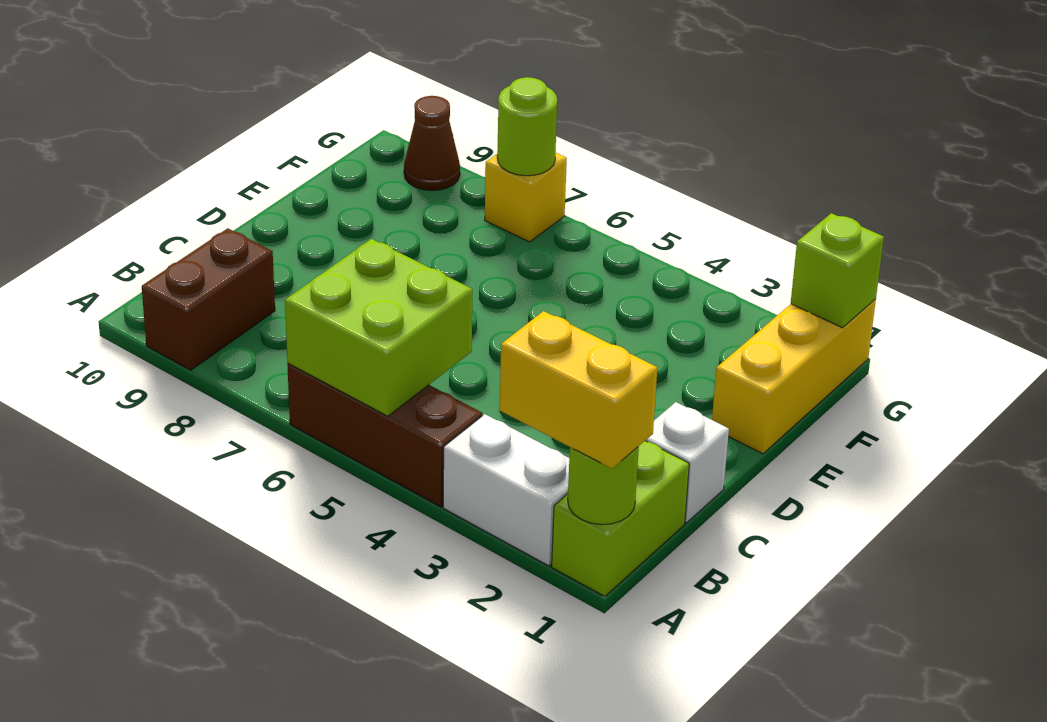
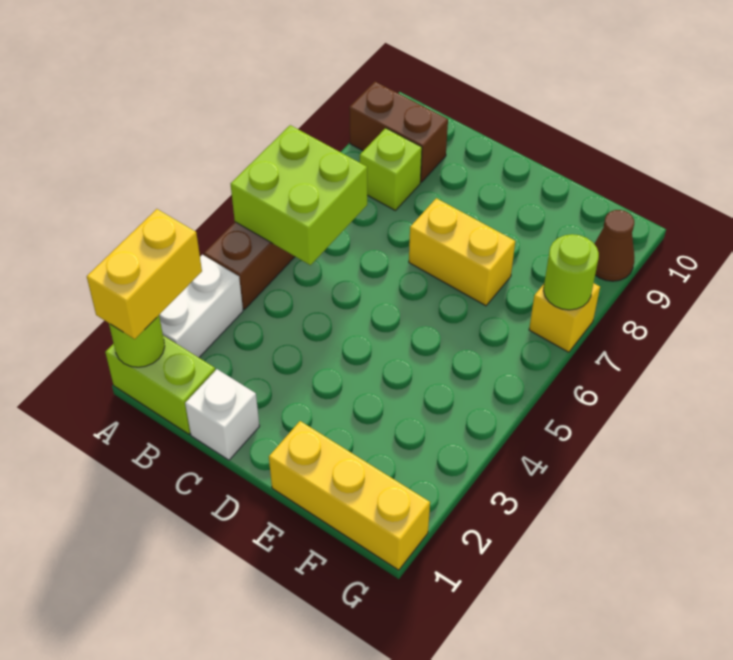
none -> yellow 1x2 brick [409,198,515,306]
lime 1x1 brick [791,213,884,328] -> lime 1x1 brick moved to [360,128,422,210]

